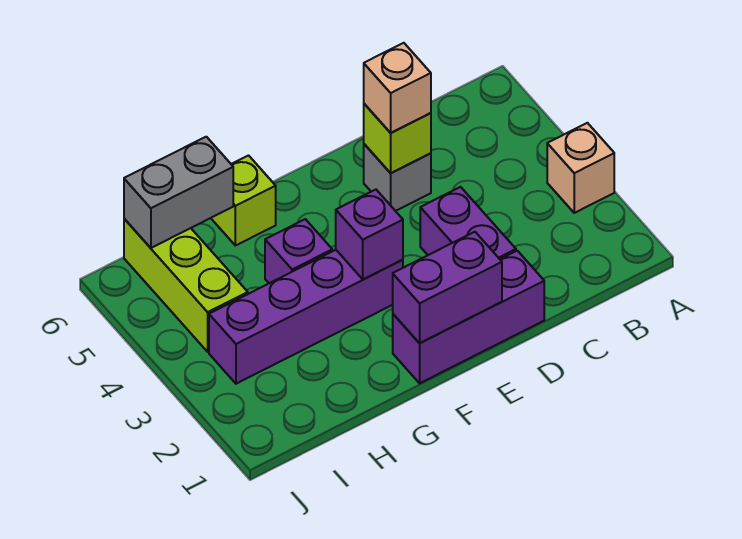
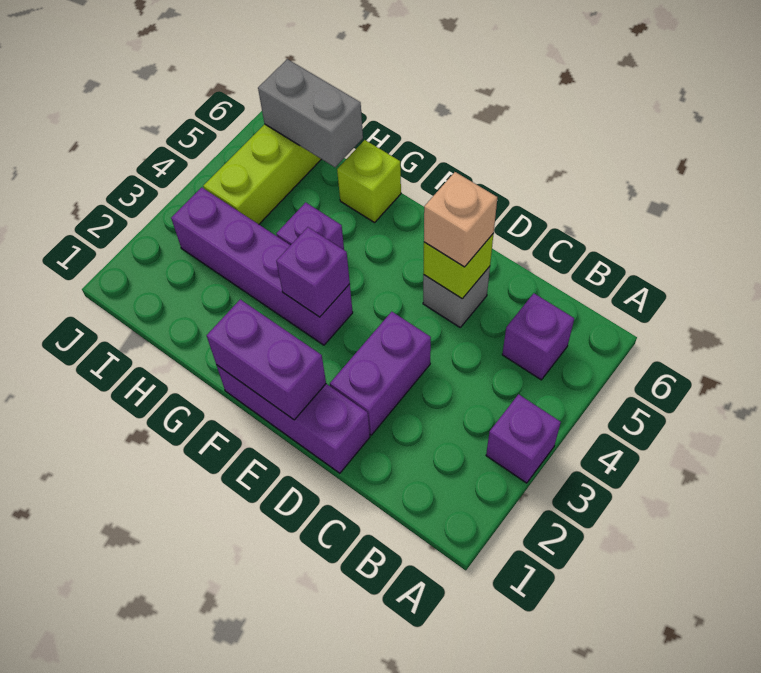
tan 1x1 brick [547,123,614,213] -> purple 1x1 brick [486,394,561,483]
none -> purple 1x1 brick [502,293,574,380]

